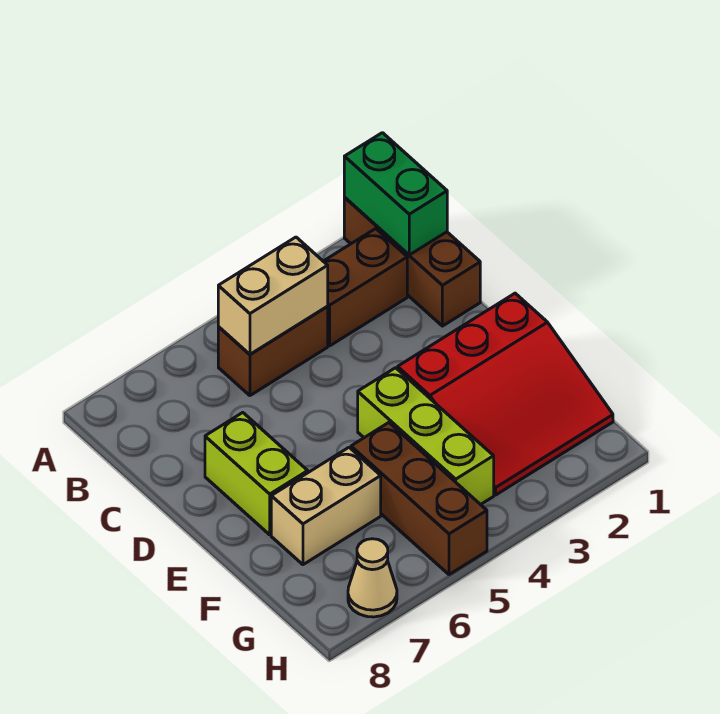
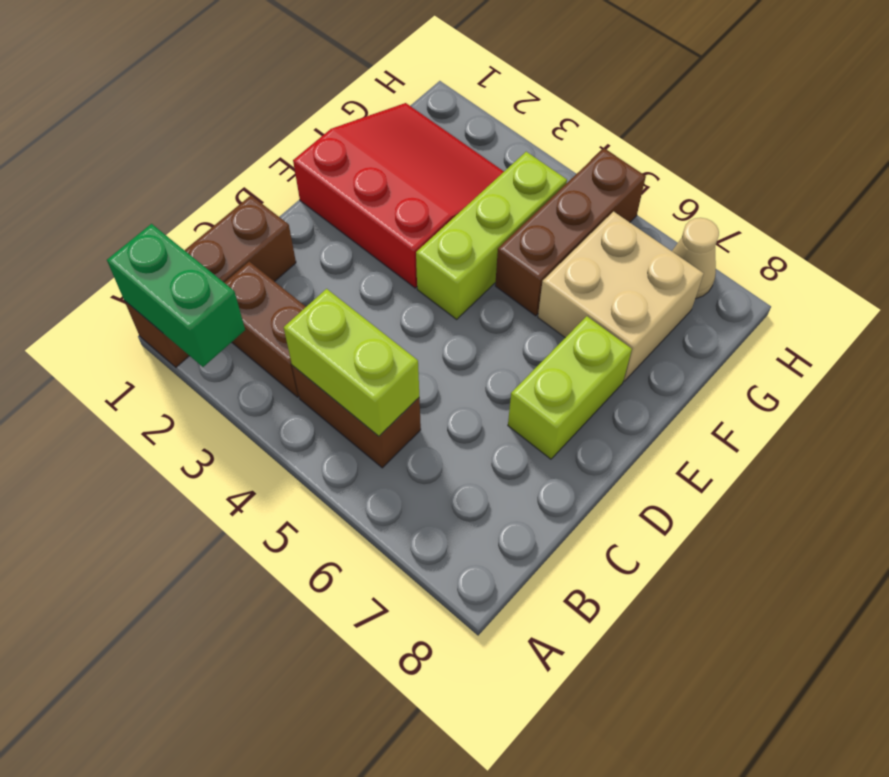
green 1x2 brick [344,133,447,255] -> green 1x2 brick turned to [107,224,245,367]
tan 1x2 brick [218,237,328,354] -> lime 1x2 brick [284,289,419,436]
tan 1x2 brick [271,447,381,565] -> tan 2x2 brick [538,212,704,381]

